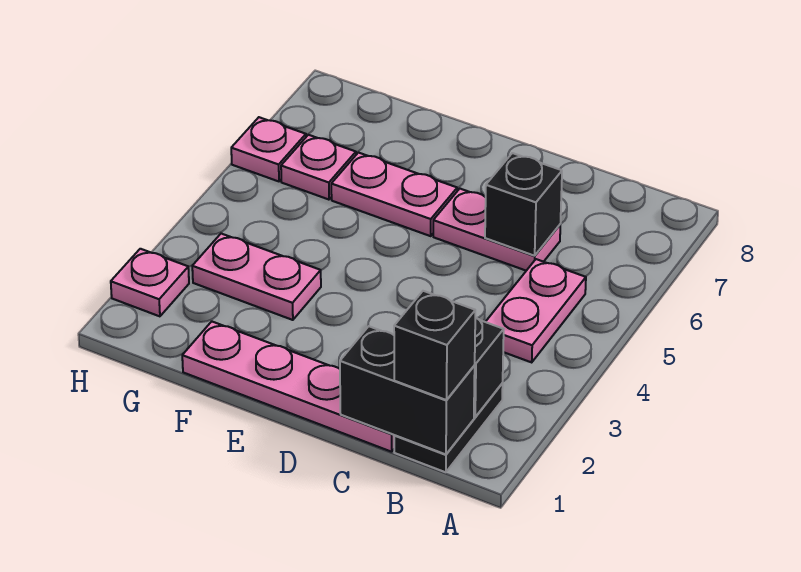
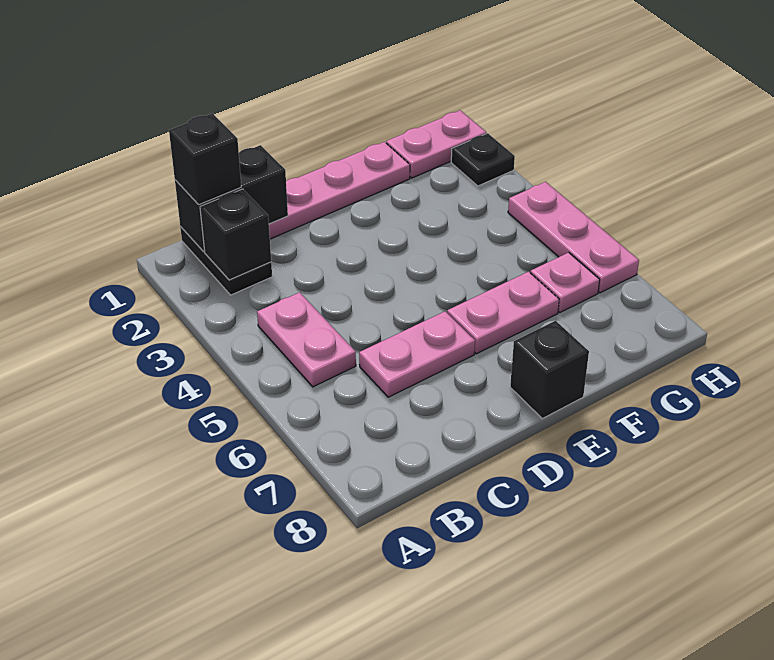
black 1x1 brick [485,153,562,256] -> black 1x1 brick moved to [510,321,589,419]
pink 1x2 plate [192,234,321,320] -> pink 1x2 plate moved to [386,110,486,178]
pink 1x1 plate [111,249,189,316] -> black 1x1 plate [451,133,515,186]
pink 1x1 plate [231,117,306,181] -> pink 1x3 plate [508,182,639,293]

